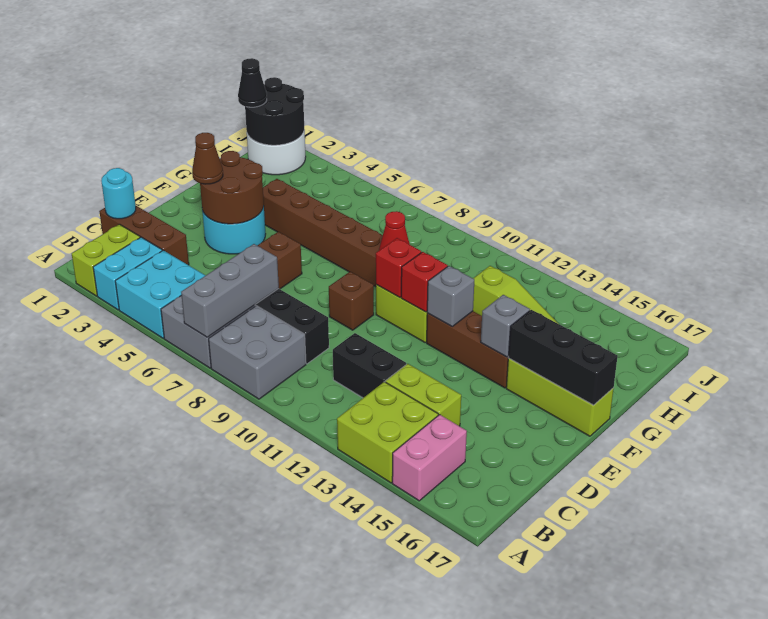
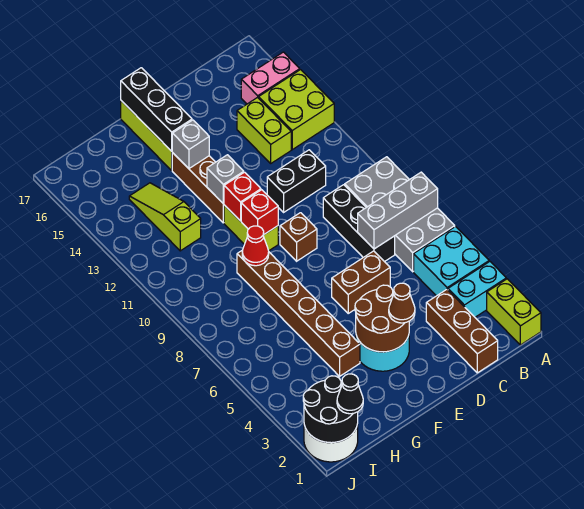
lime 1x2 brick [72,224,140,296] -> lime 1x2 brick turned to [487,279,541,345]
cyan 1x1 round brick [101,168,136,219] -> none
black 1x2 brick [333,333,406,398] -> black 1x2 brick turned to [267,150,326,212]

